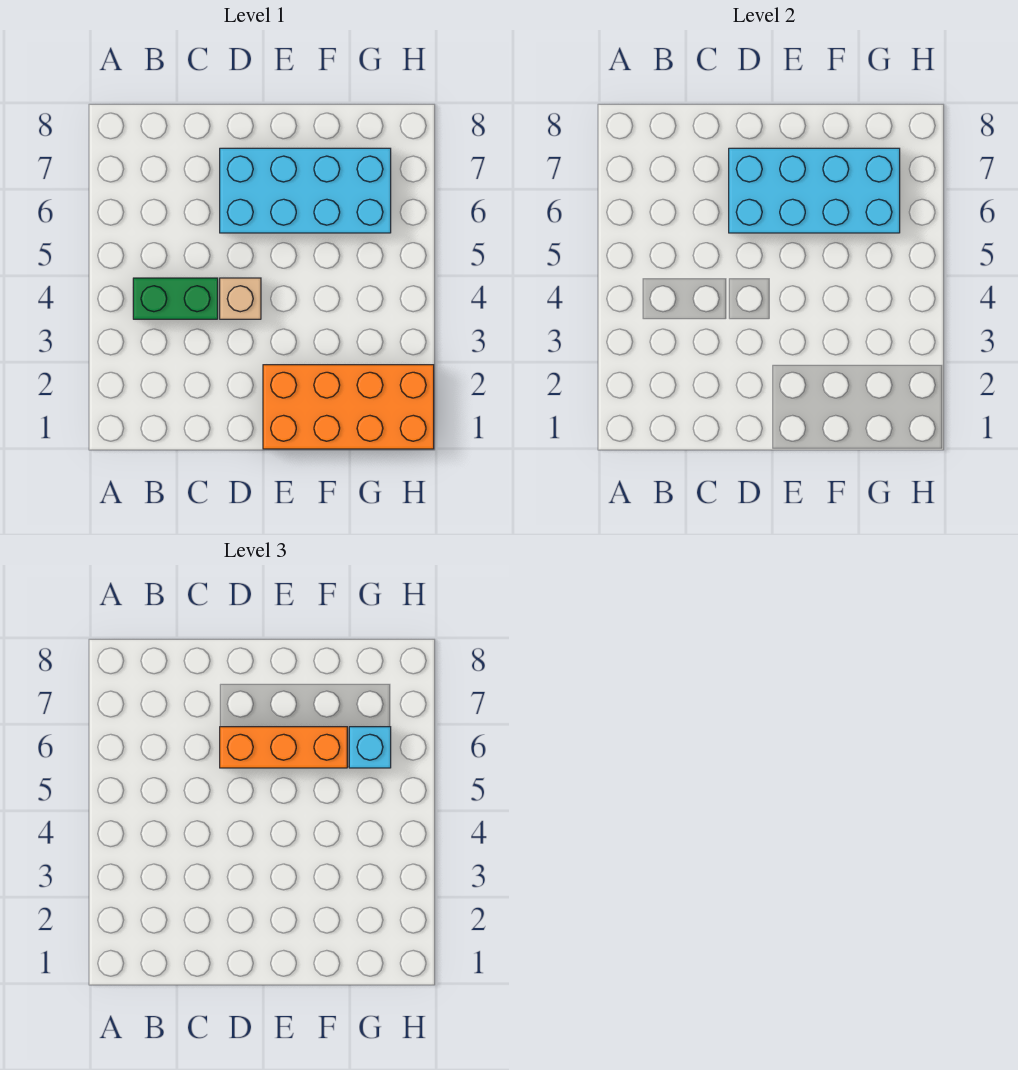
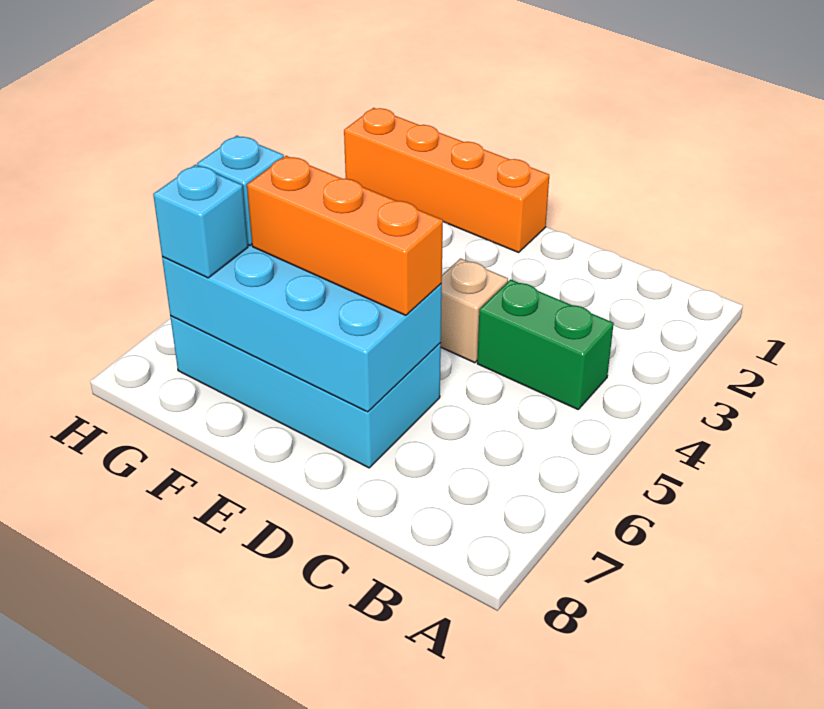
orange 2x4 brick [263,365,434,449] -> orange 1x4 brick [344,108,549,252]
none -> cyan 1x1 brick [153,165,248,278]

